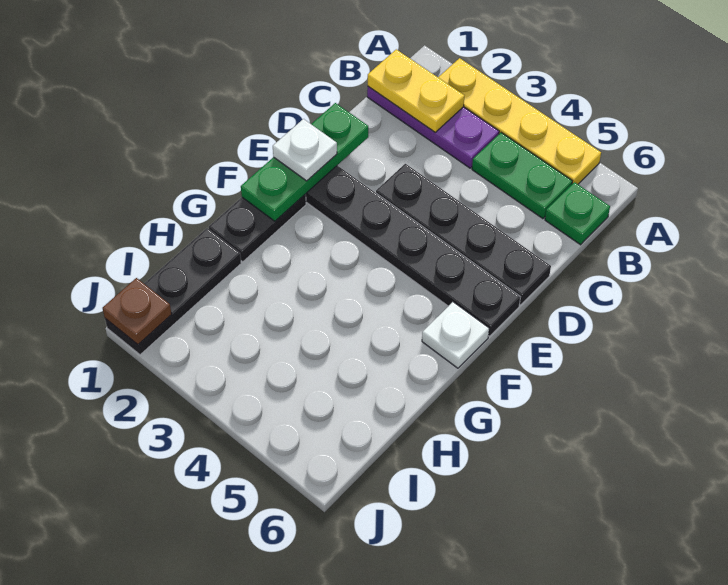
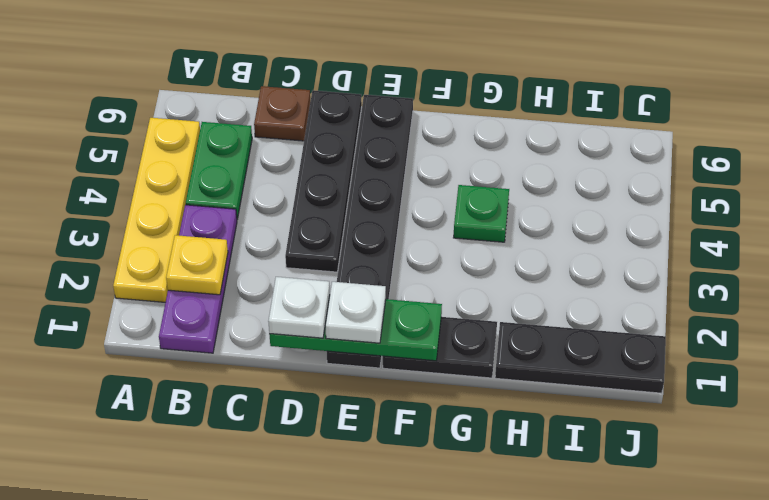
yellow 1x2 plate [368,49,464,132] -> yellow 1x1 plate [166,235,228,295]
green 1x1 plate [545,182,610,245] -> green 1x1 plate moved to [454,185,509,242]
white 1x1 plate [422,302,489,368] -> white 1x1 plate moved to [268,277,330,338]
brown 1x1 plate [103,278,172,344] -> brown 1x1 plate moved to [254,86,310,141]

